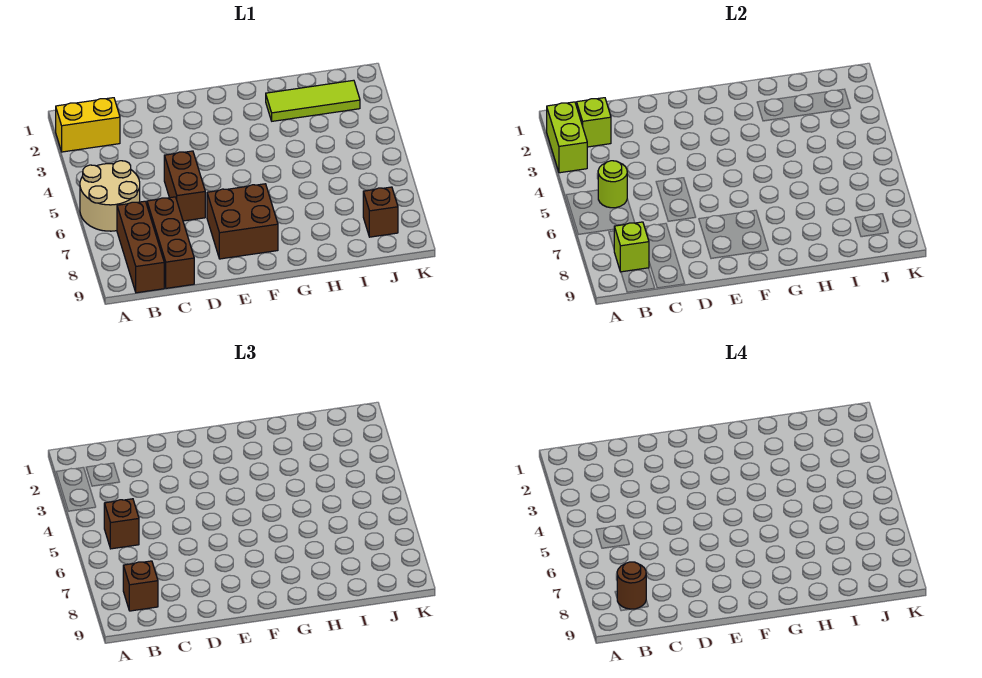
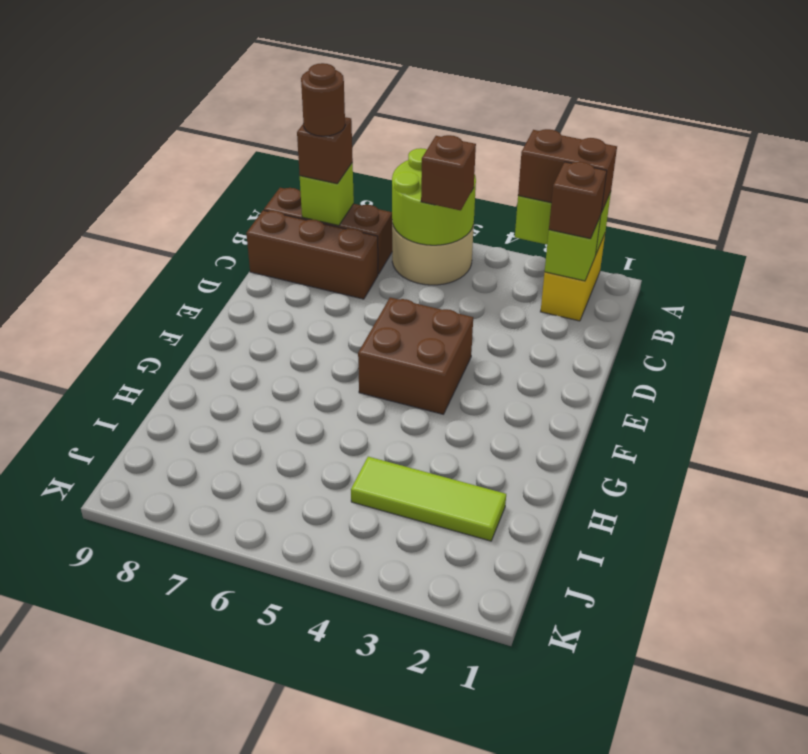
lime 1x1 round brick [598,161,627,208] -> lime 2x2 round brick [392,148,476,245]
brown 1x2 brick [164,151,205,221] -> brown 1x2 brick moved to [518,129,617,213]
brown 2x2 brick [207,184,278,259] -> brown 2x2 brick moved to [358,297,473,414]
lime 1x3 tile [266,80,360,121] -> lime 1x3 tile turned to [351,457,506,541]
brown 1x1 brick [363,187,398,237] -> brown 1x1 brick moved to [549,162,607,239]

